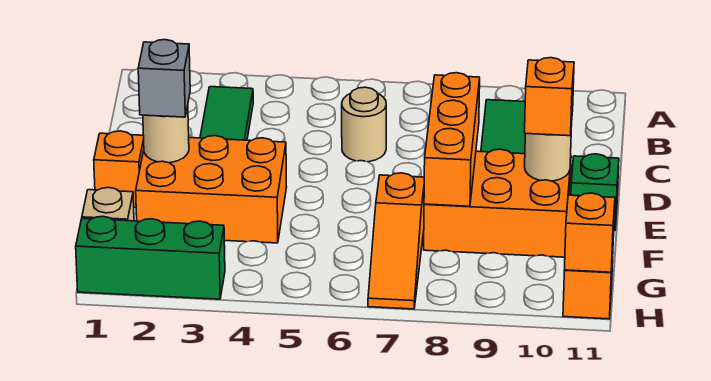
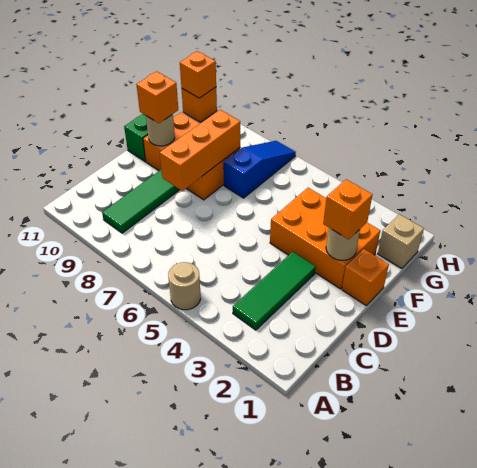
tan 1x1 round brick [342,87,386,162] -> tan 1x1 round brick moved to [168,262,201,310]
grey 1x1 brick [138,40,190,117] -> orange 1x1 brick [323,179,372,239]
orange 1x3 slope [368,173,424,309] -> blue 1x3 slope [223,141,296,198]
green 1x3 brick [76,216,225,299] -> none

